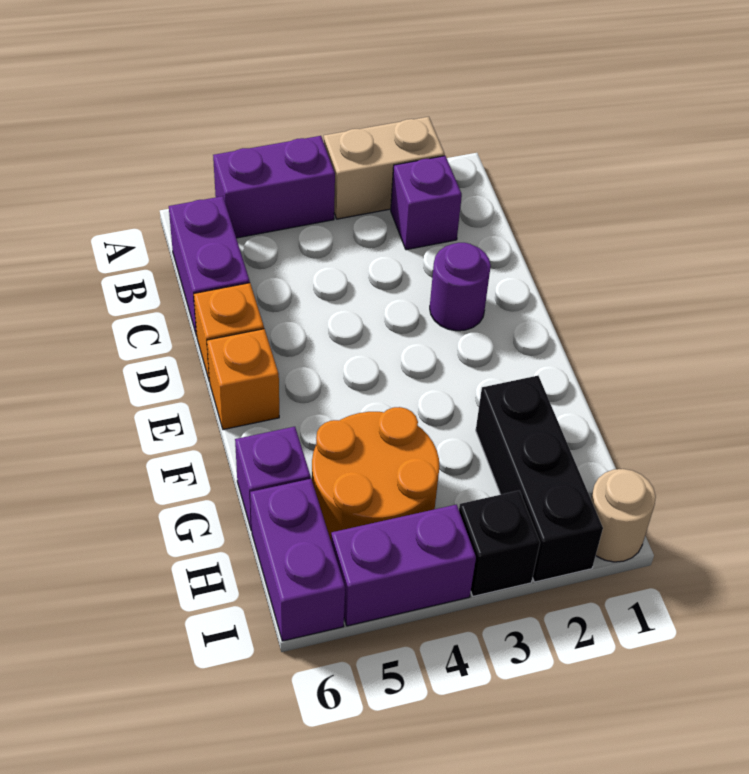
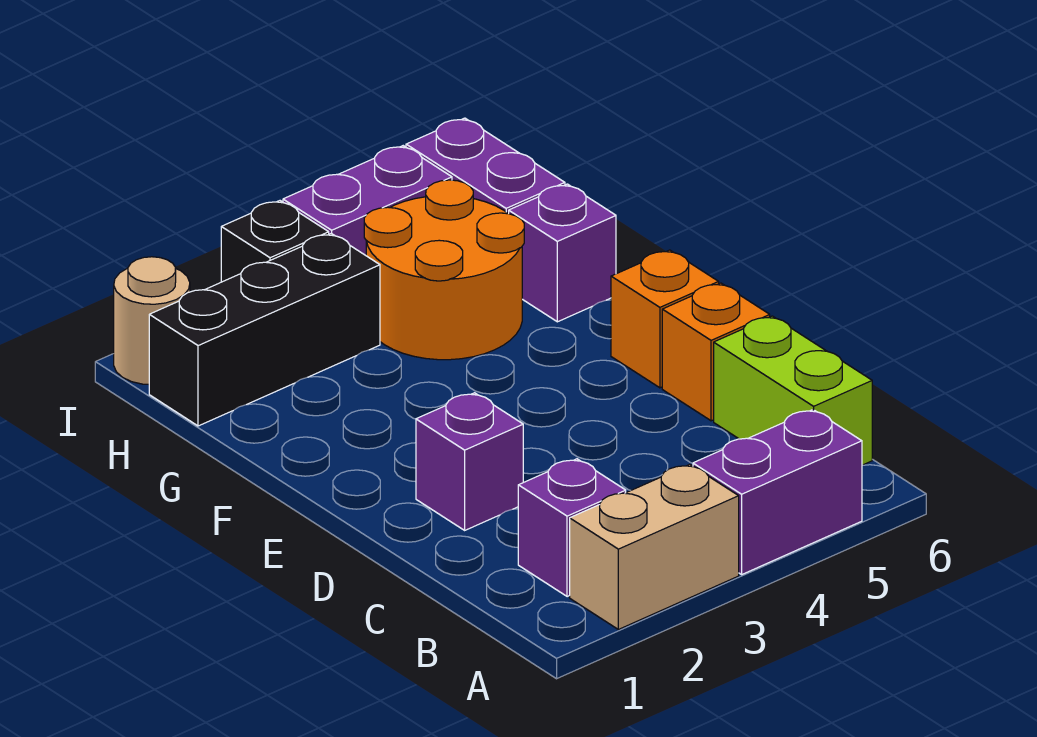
purple 1x2 brick [169,196,250,336] -> lime 1x2 brick [714,316,872,465]
purple 1x1 round brick [430,243,491,331] -> purple 1x1 brick [416,393,523,530]
black 1x3 brick [476,376,603,582] -> black 1x3 brick turned to [149,233,380,426]

